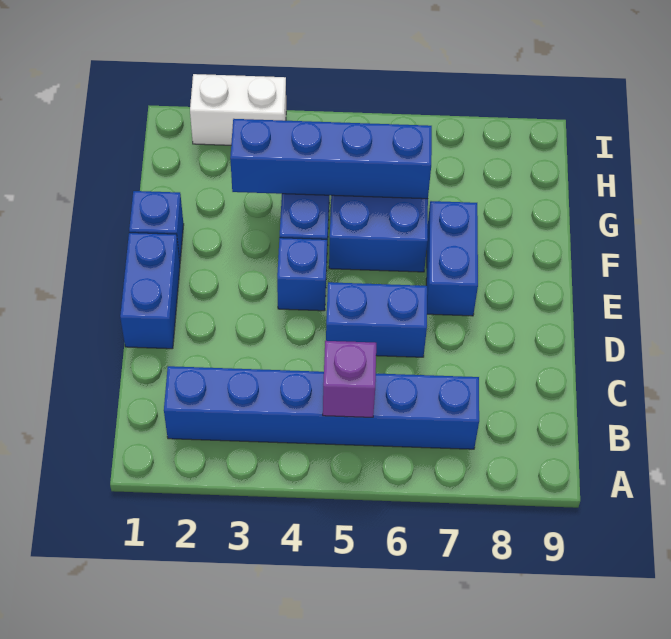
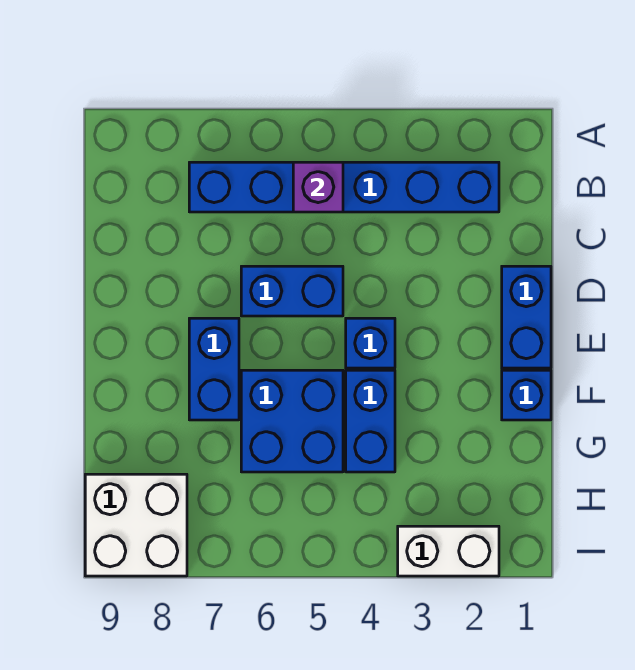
blue 1x4 brick [230,119,432,199] -> none
none -> white 2x2 brick [85,474,187,576]

